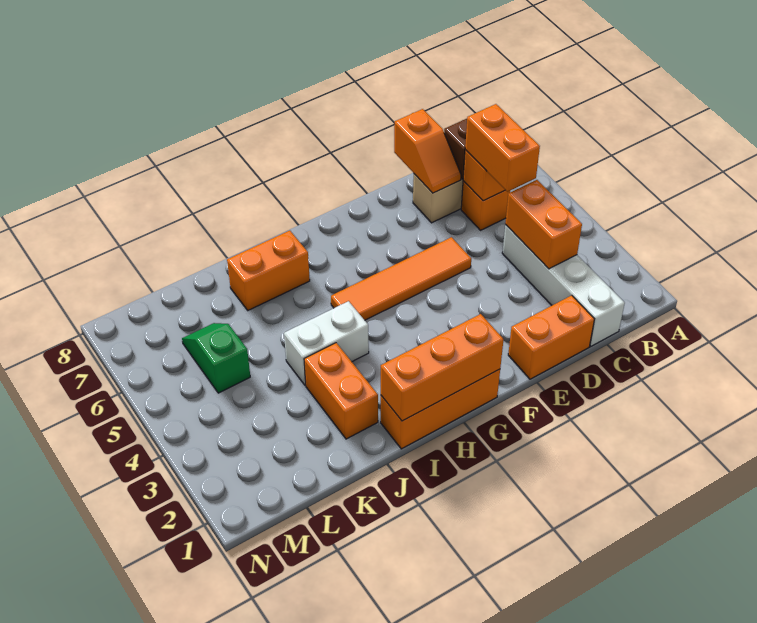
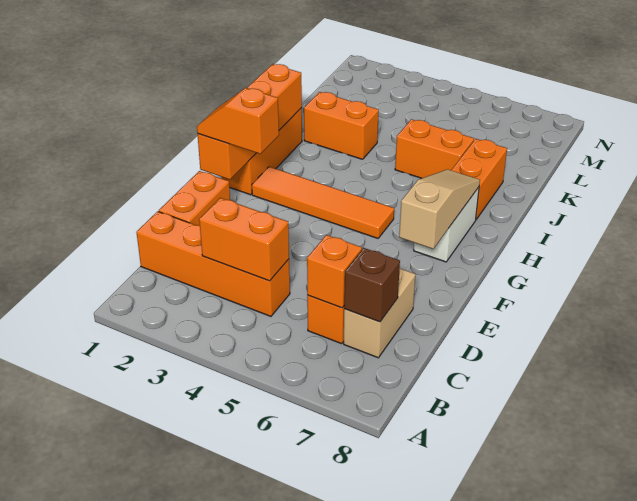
white 1x4 brick [502,225,625,346] -> orange 1x4 brick [136,211,290,316]
orange 1x2 brick [465,104,540,192] -> orange 1x2 brick moved to [395,119,474,178]
orange 1x2 slope [394,109,461,193] -> orange 1x2 slope moved to [197,88,279,154]
orange 1x4 tile [331,237,471,320] -> orange 1x4 tile turned to [252,167,394,238]
none -> tan 1x3 slope [399,169,480,249]
orange 1x3 brick [381,314,504,421] -> orange 1x4 brick [197,64,302,180]
white 1x2 brick [284,301,369,385] -> white 1x2 brick moved to [414,187,479,262]
green 1x2 slope [182,323,250,393] -> none

